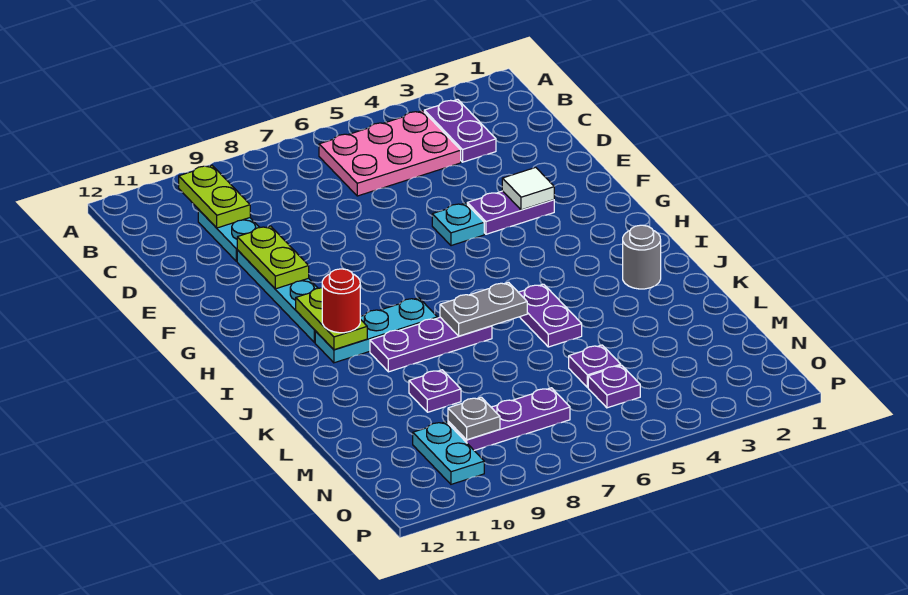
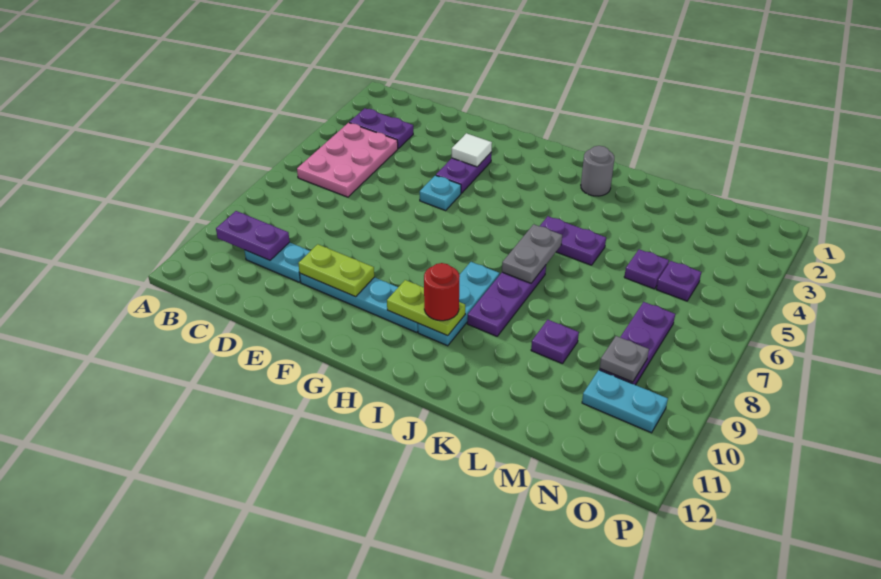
lime 1x2 plate [179,165,250,228] -> purple 1x2 plate [216,211,290,260]

